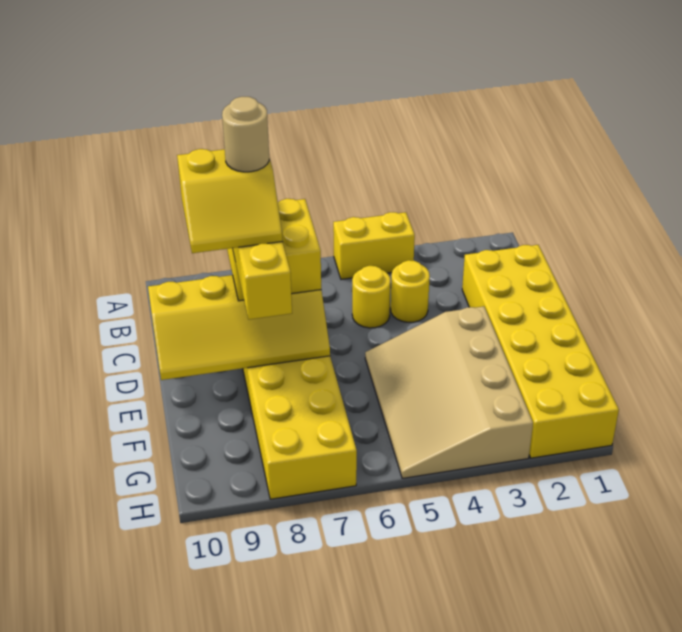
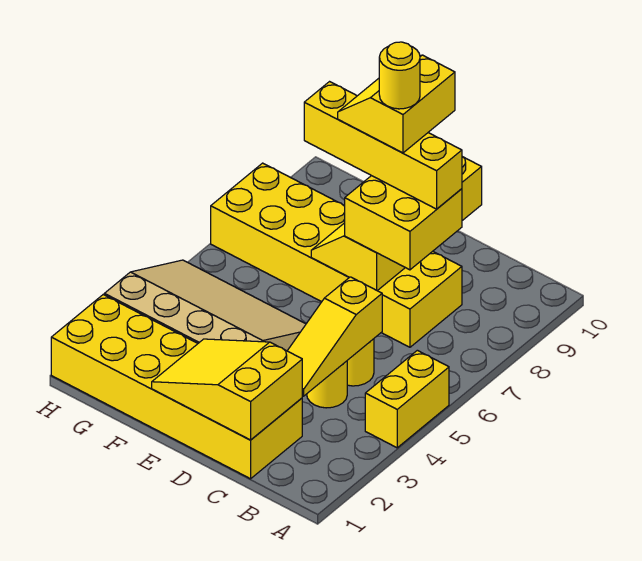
none -> yellow 2x3 slope [152,339,302,440]
none -> yellow 1x3 slope [288,277,382,396]
tan 1x1 round brick [222,97,269,172] -> yellow 1x1 round brick [379,42,420,109]

